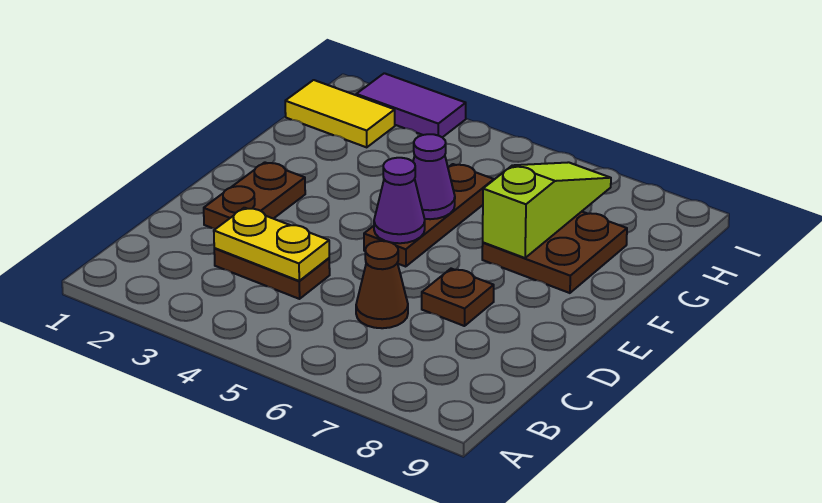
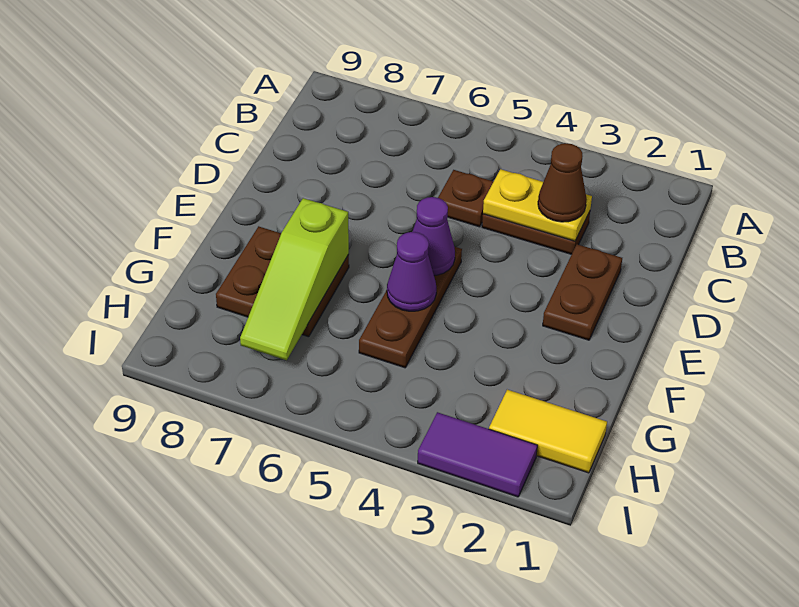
brown 1x1 cone [356,241,408,328] -> brown 1x1 cone moved to [538,143,587,222]
brown 1x1 plate [422,269,494,326] -> brown 1x1 plate moved to [438,170,494,227]

